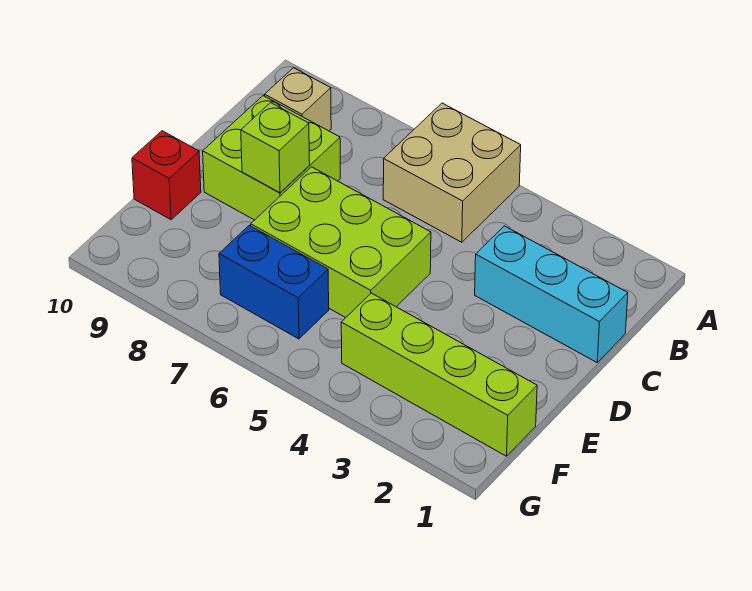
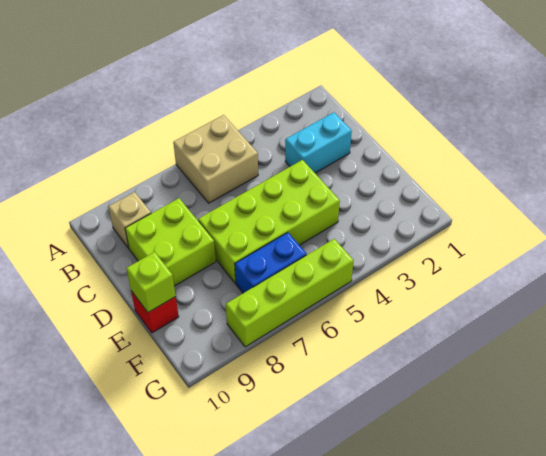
cyan 1x3 brick [475,226,628,362] -> cyan 1x2 brick [285,112,352,173]
lime 2x3 brick [251,167,431,318] -> lime 2x4 brick [198,160,340,283]
lime 1x1 brick [241,103,310,193] -> lime 1x1 brick moved to [126,252,176,312]
lime 1x4 brick [341,293,537,456] -> lime 1x4 brick moved to [226,239,353,347]

